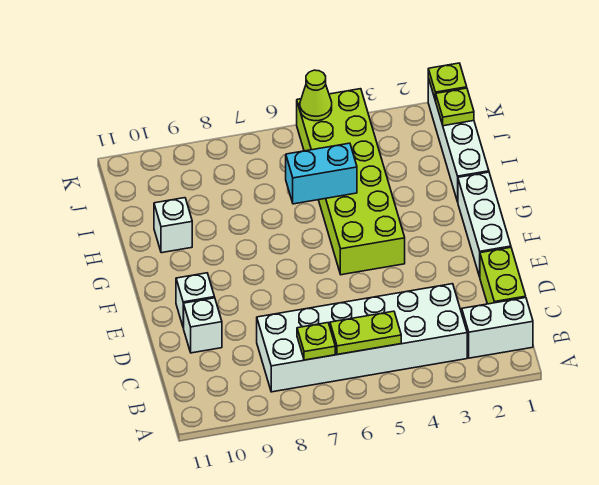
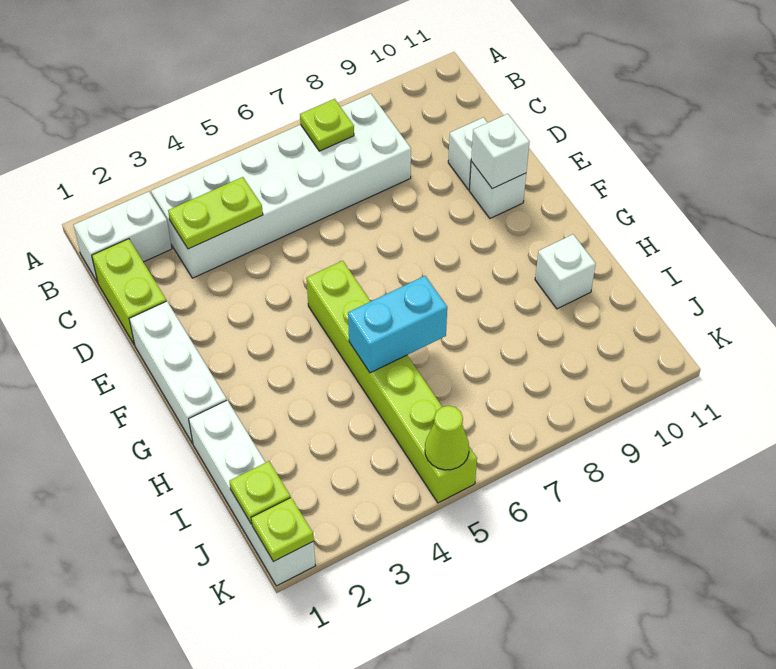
lime 1x2 plate [330,311,401,355] -> lime 1x2 plate moved to [168,177,263,249]
none -> white 1x1 brick [471,114,529,189]
lime 2x6 brick [297,89,405,275] -> lime 1x6 brick [307,261,477,503]

